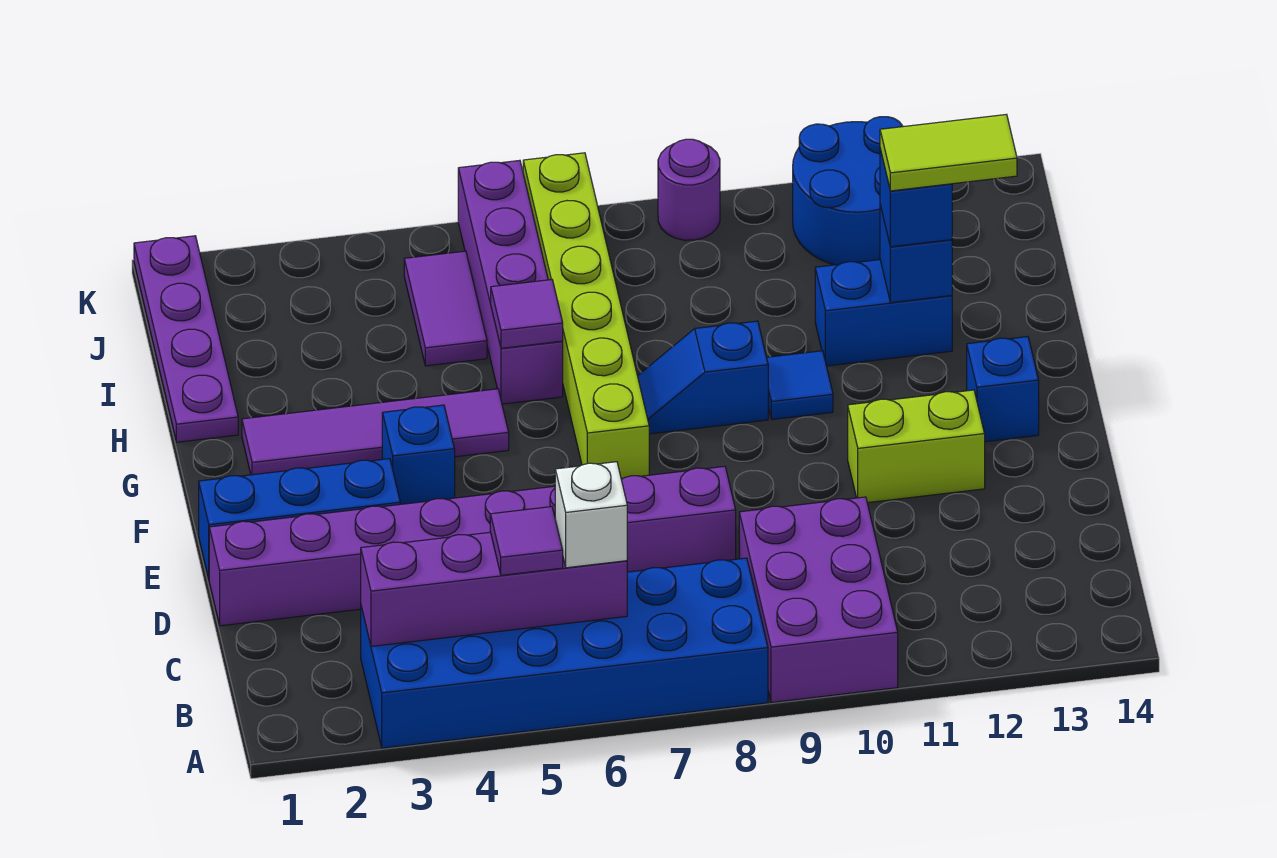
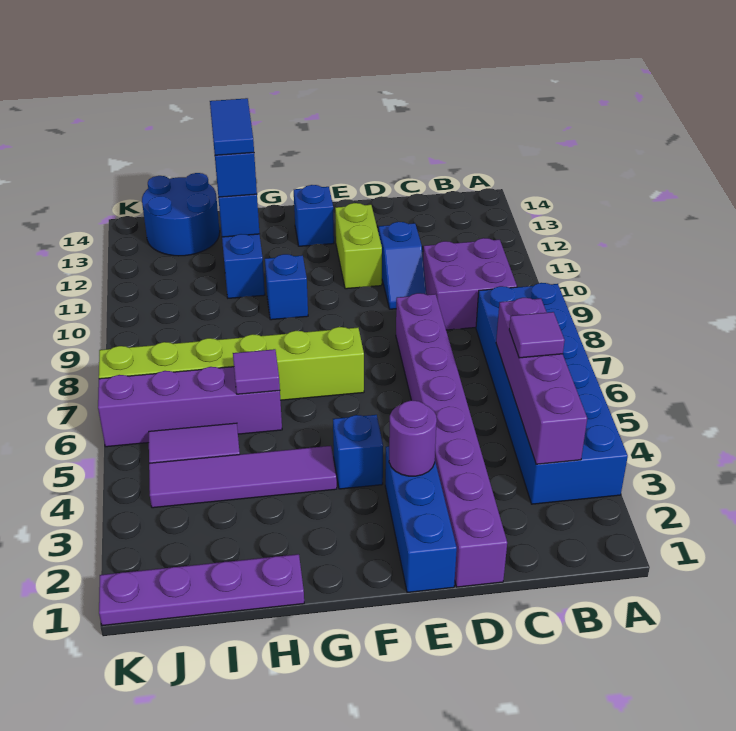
purple 2x3 brick [739,497,898,703] -> purple 2x2 brick [423,238,517,330]
white 1x1 brick [555,462,627,568] -> none
purple 1x4 tile [242,389,509,475] -> purple 1x4 tile turned to [149,446,337,508]
blue 1x2 slope [638,321,768,434] -> blue 1x2 slope moved to [378,222,427,309]
blue 1x1 tile [767,351,833,420] -> blue 1x1 brick [265,254,308,320]
lime 1x2 tile [880,114,1017,191] -> blue 1x2 tile [210,98,254,155]
blue 2x2 round brick [793,117,903,265] -> blue 2x2 round brick moved to [142,173,220,256]
purple 1x1 round brick [658,139,720,240] -> purple 1x1 round brick moved to [389,400,437,476]

